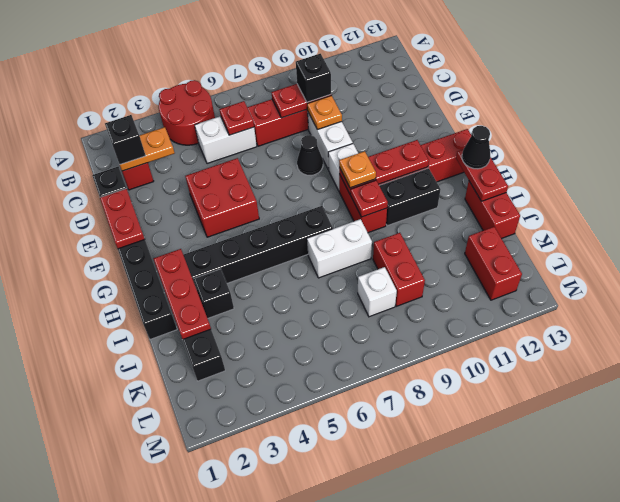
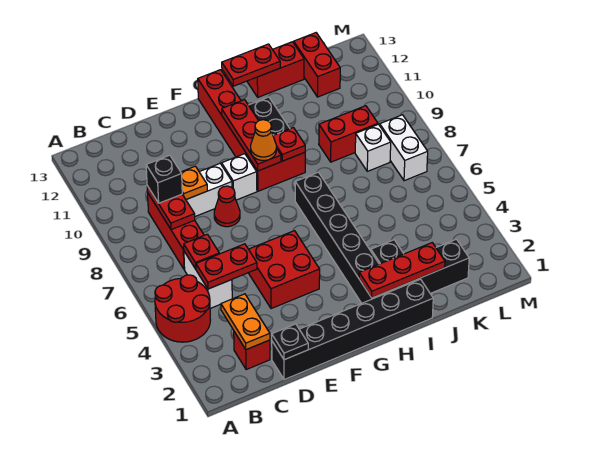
black 1x1 brick [105,115,146,164] -> none
red 1x2 plate [100,188,145,249] -> red 1x2 plate moved to [196,244,257,289]
black 1x1 cone [297,135,323,176] -> red 1x1 cone [214,186,240,227]
orange 1x1 plate [339,151,376,188] -> orange 1x1 cone [251,120,276,160]
black 1x1 cone [462,126,490,169] -> none
white 1x2 brick [307,219,372,278] -> white 1x2 brick moved to [380,115,428,181]
red 1x2 brick [465,227,522,300] -> red 1x2 brick turned to [294,33,340,97]

